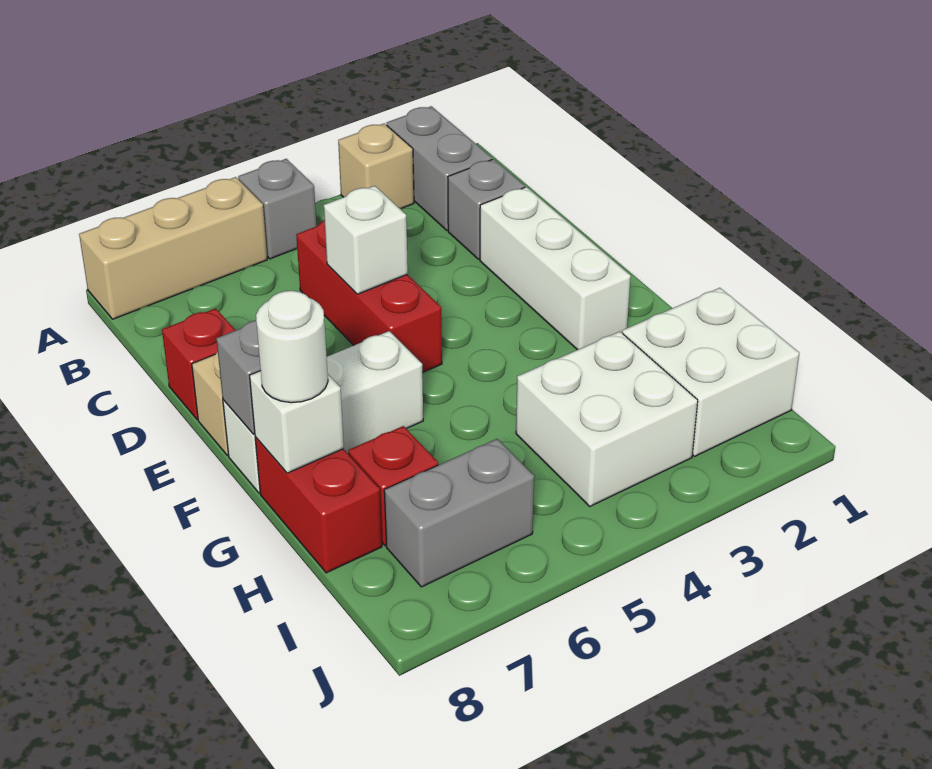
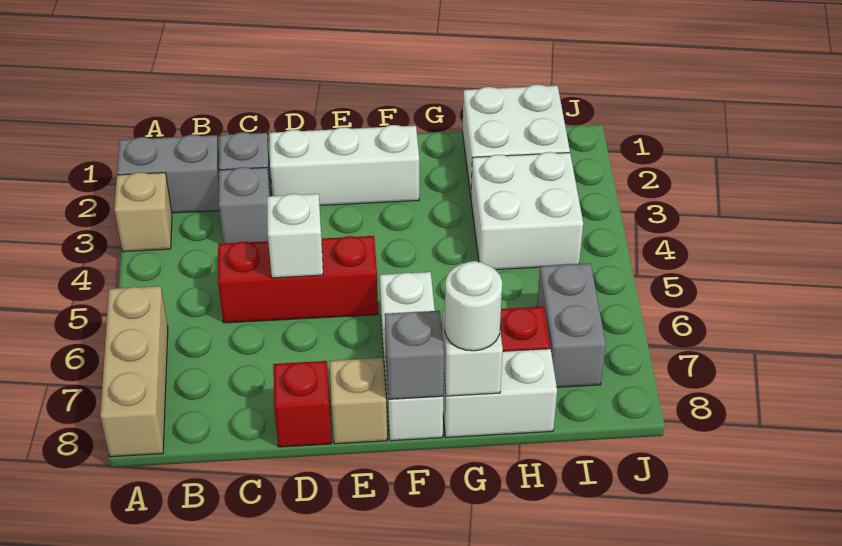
grey 1x1 brick [238,159,316,259] -> grey 1x1 brick moved to [219,167,270,243]
red 1x2 brick [255,437,382,573] -> white 1x2 brick [443,349,557,437]

